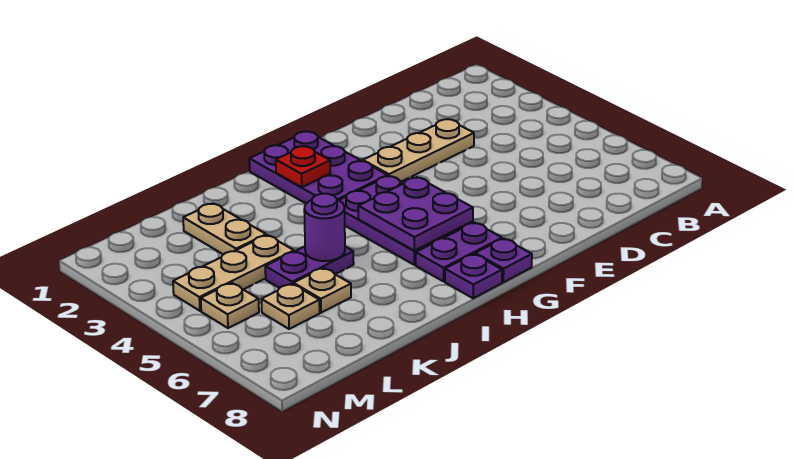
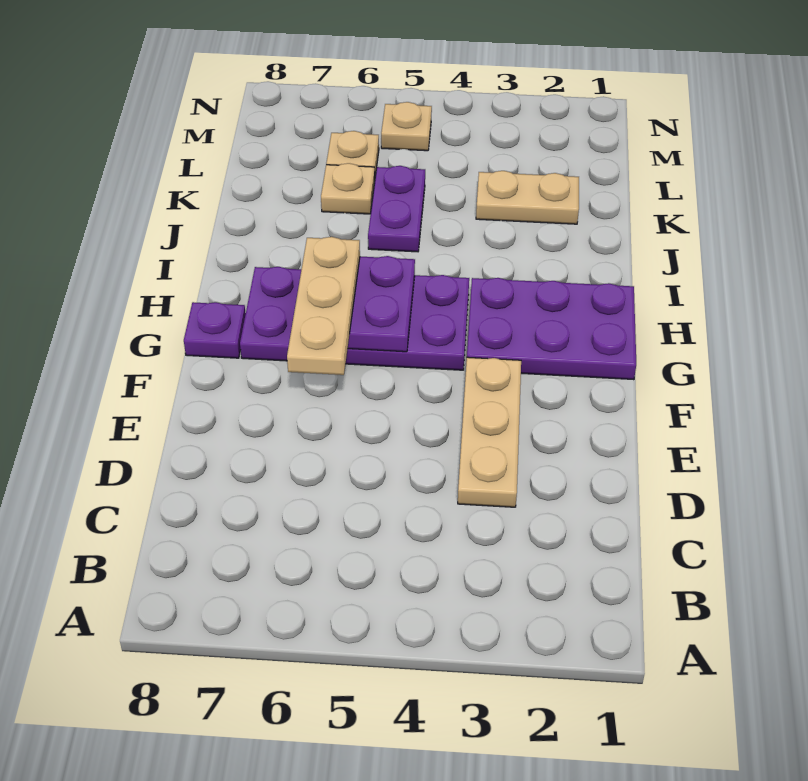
red 1x1 plate [276,146,330,187] -> none
purple 1x1 plate [445,254,502,298] -> none
purple 1x1 round brick [304,194,345,261] -> none
tan 1x3 plate [173,235,294,311] -> tan 1x3 plate moved to [287,237,360,375]

